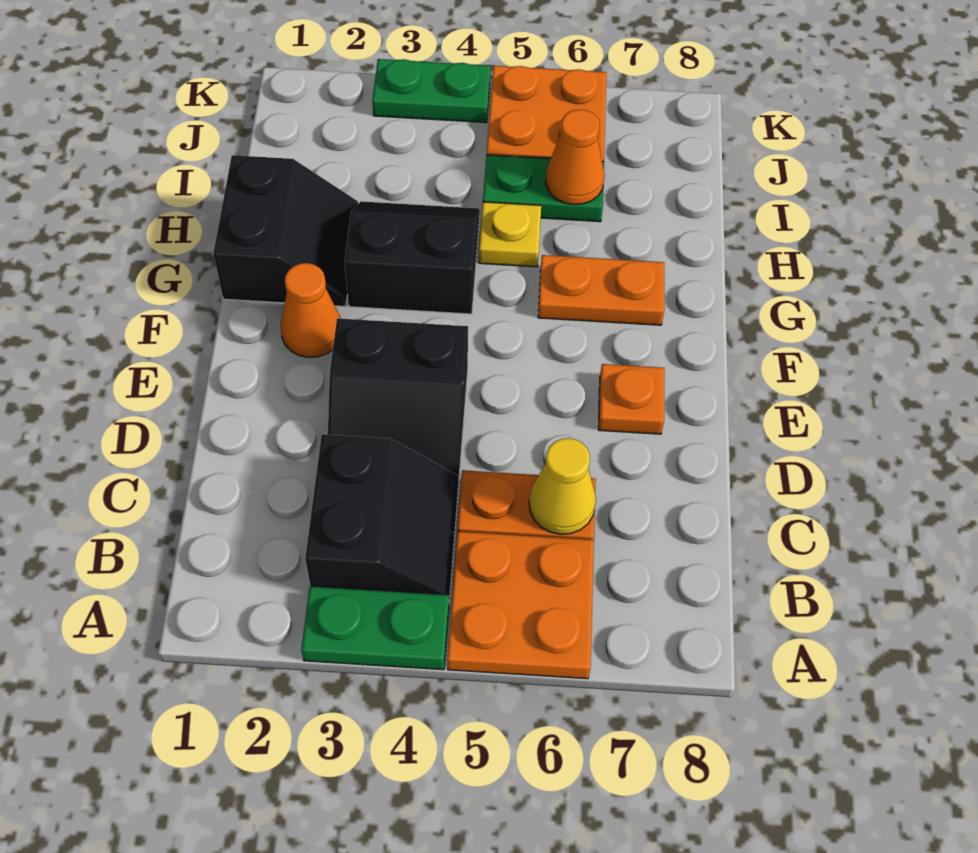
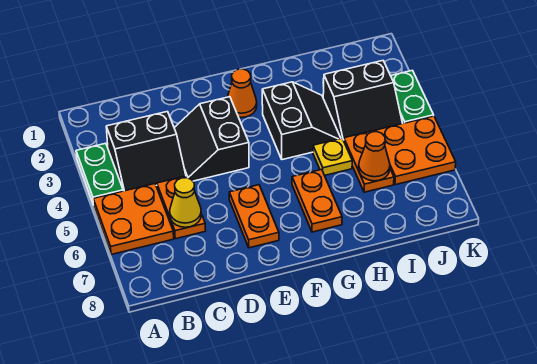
orange 1x1 plate [598,364,664,434] -> orange 1x2 plate [229,185,279,248]
black 2x2 slope [213,155,358,307] -> black 2x2 slope moved to [323,61,403,141]
green 1x2 plate [483,155,604,222] -> orange 1x2 plate [344,131,394,192]

